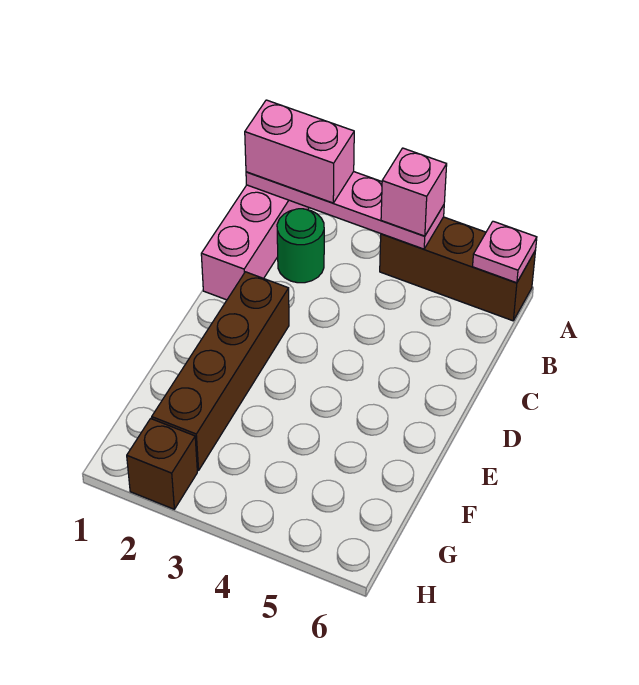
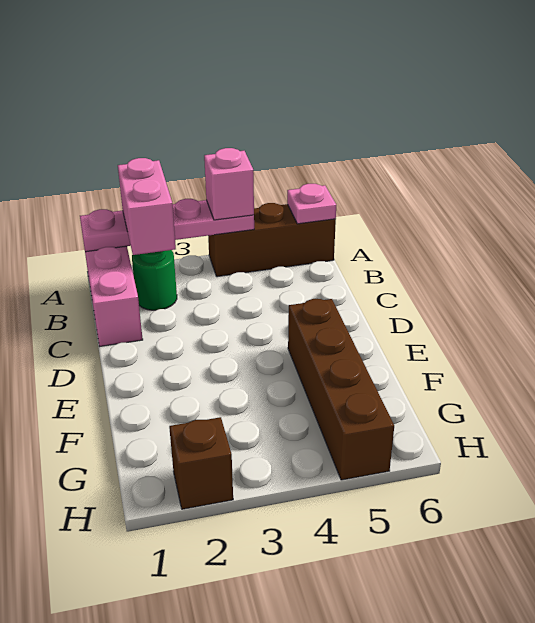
pink 1x2 brick [245,100,354,203] -> pink 1x2 brick turned to [118,158,176,255]
brown 1x4 brick [152,272,289,471] -> brown 1x4 brick moved to [288,299,394,480]

